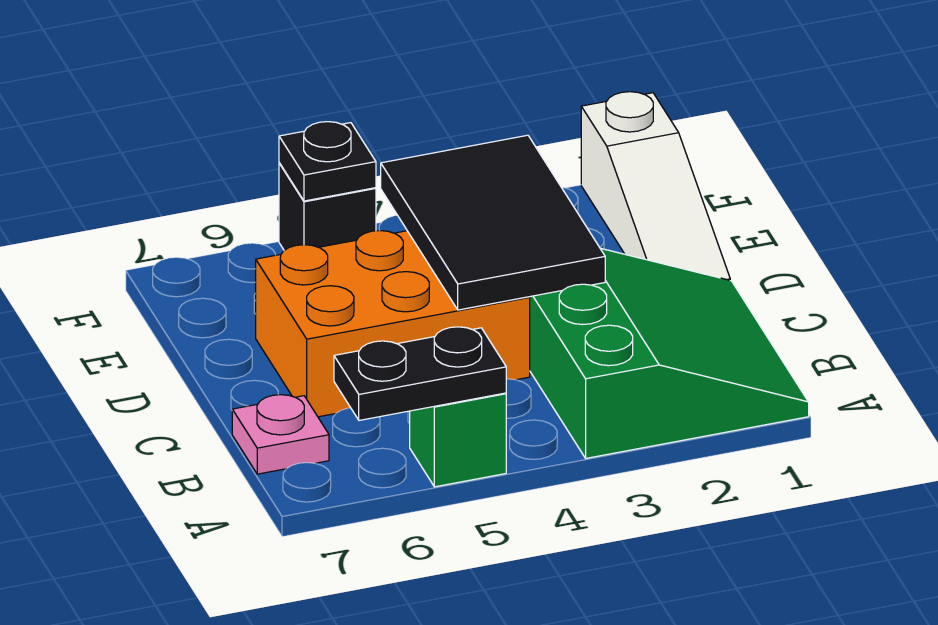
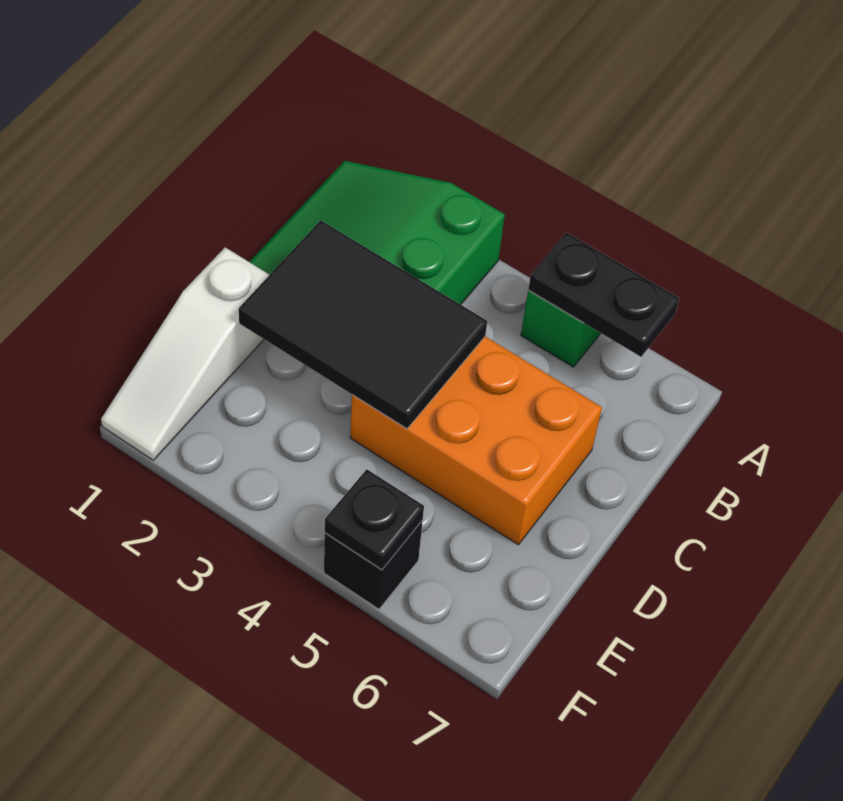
pink 1x1 plate [232,395,329,474] -> none
black 2x3 tile [381,135,605,310] -> black 2x3 tile turned to [239,220,487,429]
white 1x3 slope [581,92,730,280] -> white 1x3 slope turned to [101,247,269,460]

